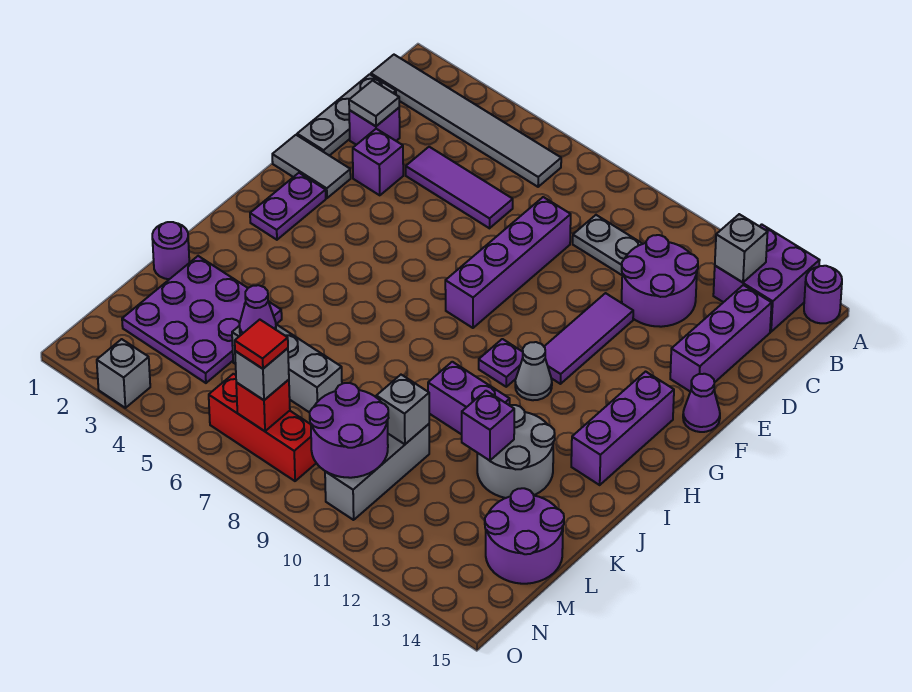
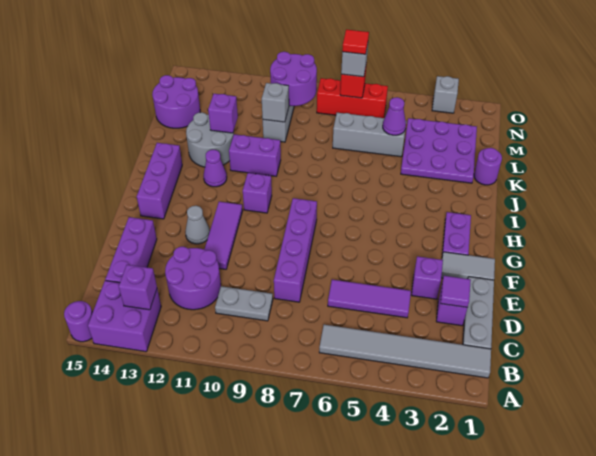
grey 1x1 brick [715,214,768,282] -> purple 1x1 brick [119,265,157,310]
grey 1x1 tile [349,81,399,126] -> purple 1x1 tile [441,276,471,307]
purple 1x1 cone [683,374,720,432] -> purple 1x1 cone moved to [204,150,227,187]
purple 1x1 plate [479,339,523,387] -> purple 1x1 brick [243,173,272,213]
grey 1x1 cone [515,342,552,400] -> grey 1x1 cone moved to [185,206,210,244]

